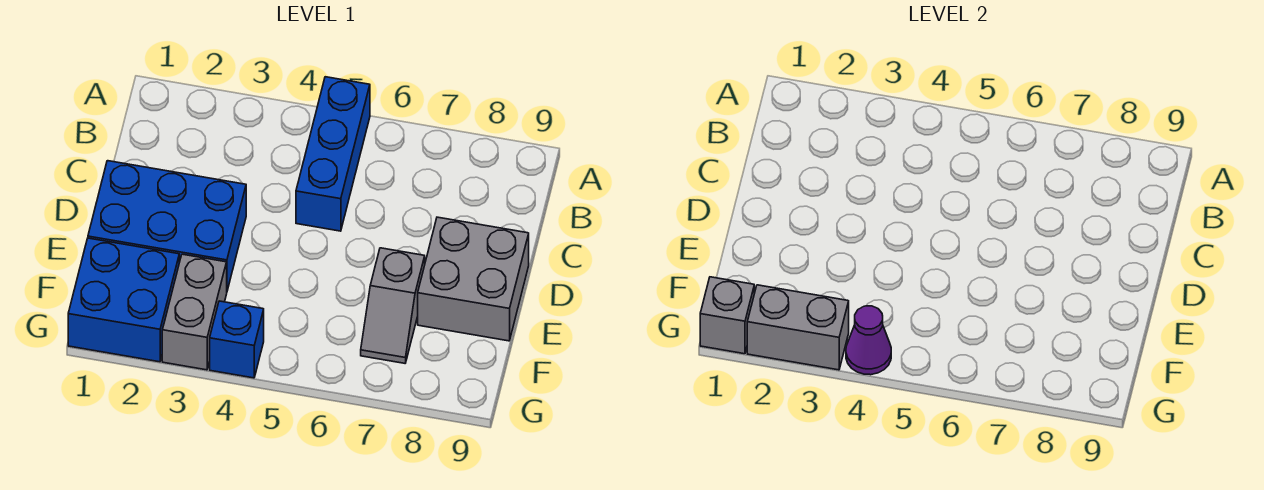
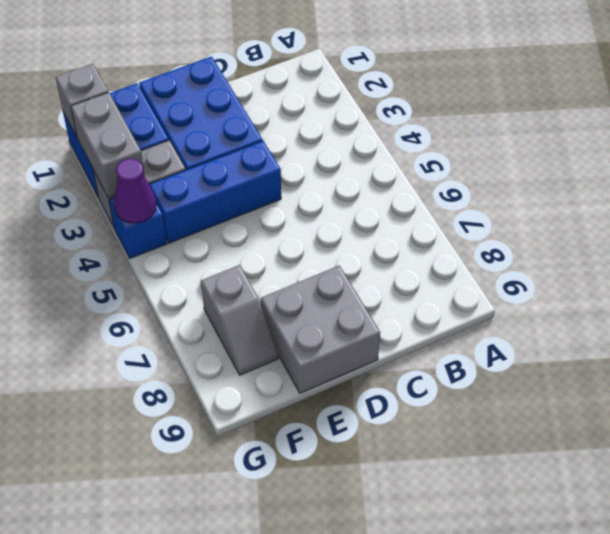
blue 1x3 brick [296,77,370,231] -> blue 1x3 brick moved to [149,141,281,243]
grey 1x2 slope [361,248,425,363] -> grey 1x2 slope turned to [201,265,278,375]

